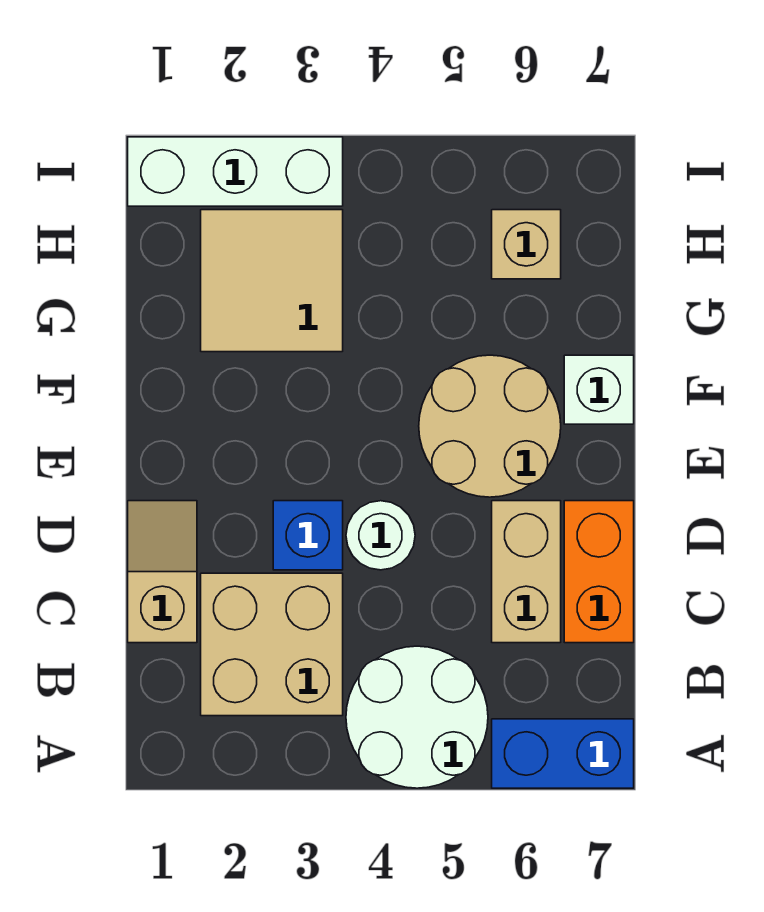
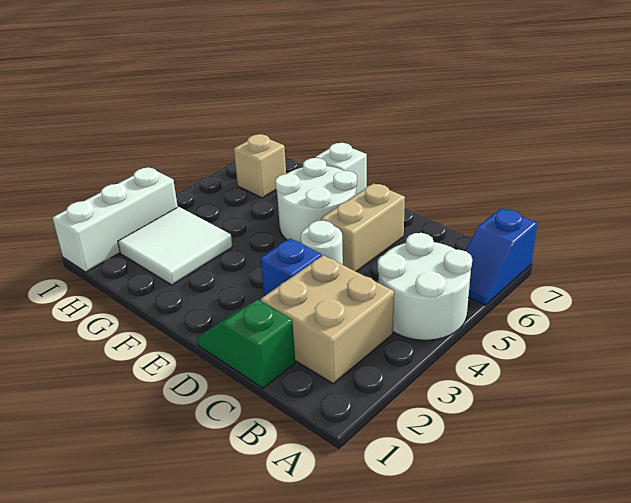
blue 1x2 brick [492,719,634,788] -> blue 1x2 slope [466,208,537,305]
tan 1x2 slope [128,501,197,643] -> green 1x2 slope [197,300,295,388]
tan 1x2 brick [492,501,561,643] -> tan 1x2 brick turned to [321,184,405,272]
orange 1x2 brick [564,501,634,643] -> none
tan 2x2 round brick [419,355,561,497] -> white 2x2 round brick [275,158,357,243]
tan 2x2 tile [201,210,343,352] -> white 2x2 tile [118,207,232,285]

